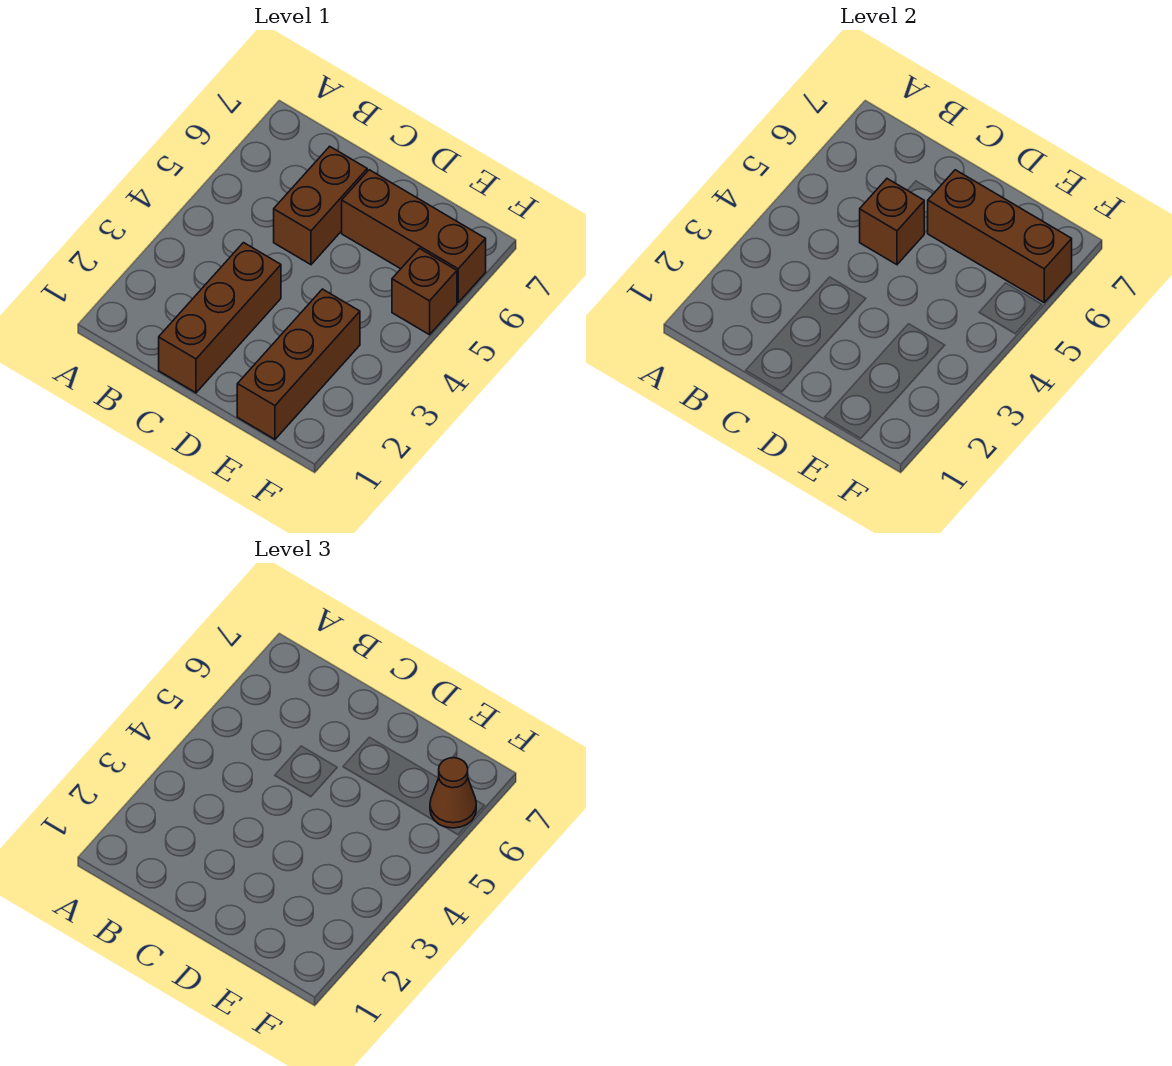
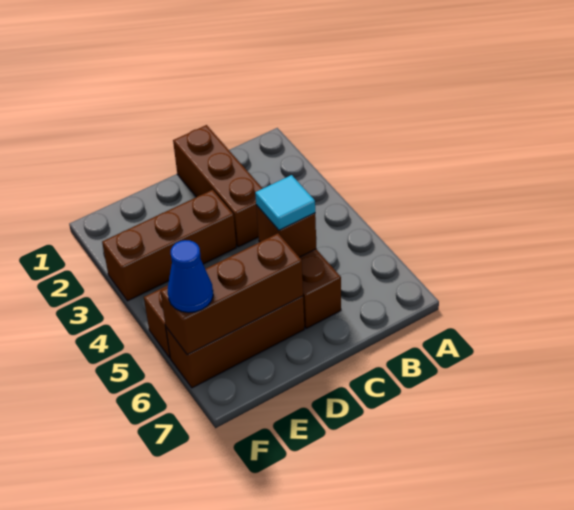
none -> cyan 1x1 tile [255,175,315,230]
brown 1x3 brick [237,289,360,439] -> brown 1x3 brick turned to [102,190,236,301]
brown 1x1 cone [430,758,476,828] -> blue 1x1 cone [168,240,213,313]

